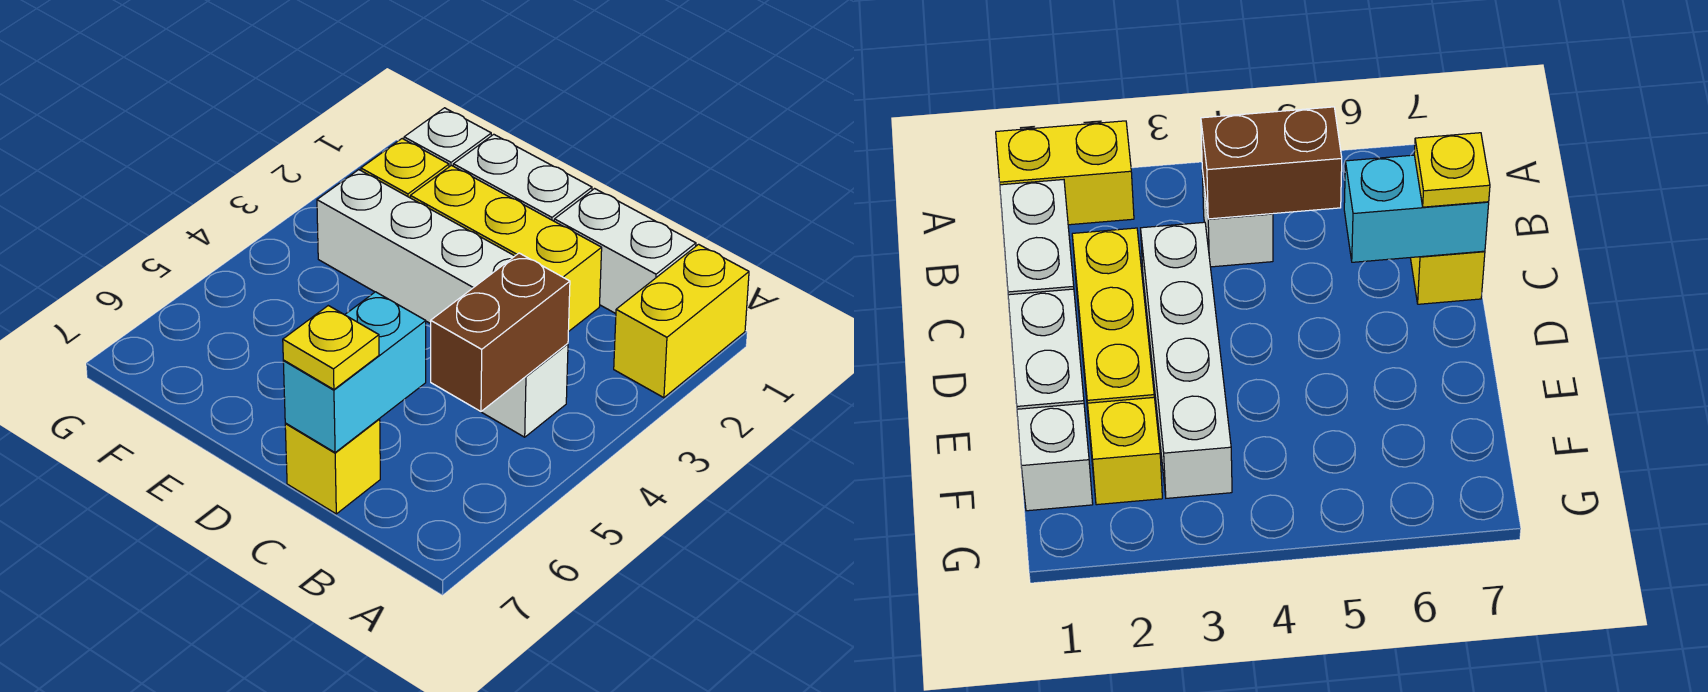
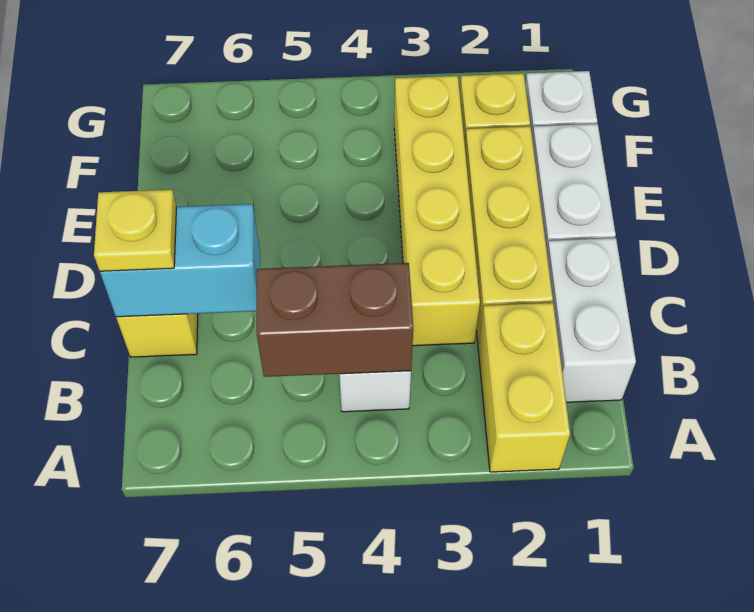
yellow 1x2 brick [614,244,749,398] -> yellow 1x2 brick turned to [478,303,570,472]
white 1x4 brick [317,170,514,324] -> yellow 1x4 brick [394,76,480,346]

